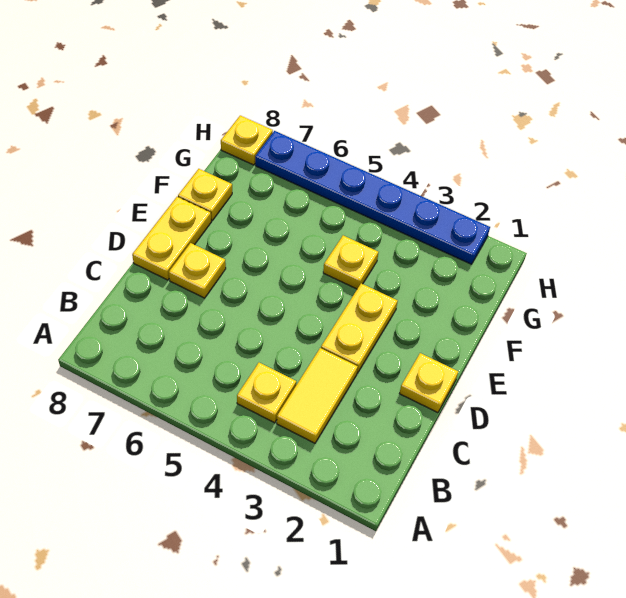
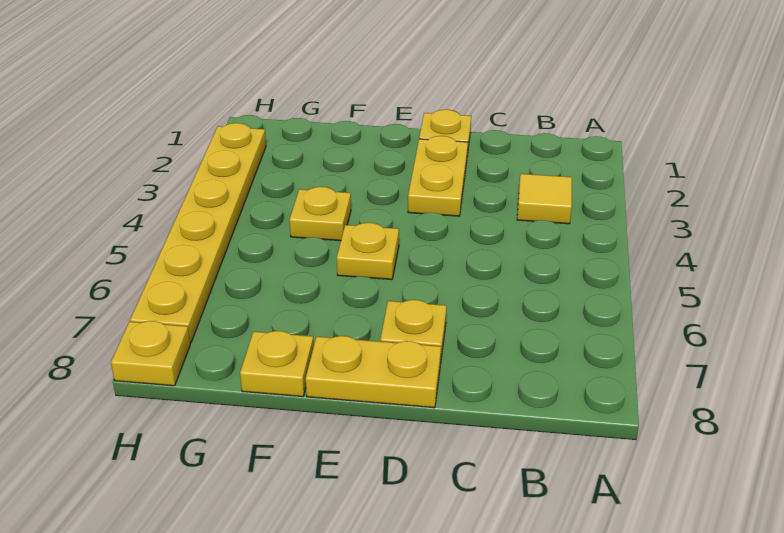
yellow 1x2 tile [277,348,358,443] -> yellow 1x1 tile [517,174,572,224]
yellow 1x1 plate [237,363,296,423] -> yellow 1x1 plate moved to [337,223,399,280]
yellow 1x2 plate [321,283,398,373] -> yellow 1x2 plate turned to [408,136,468,216]
blue 1x6 plate [255,131,490,264] -> yellow 1x6 plate [130,123,266,343]

